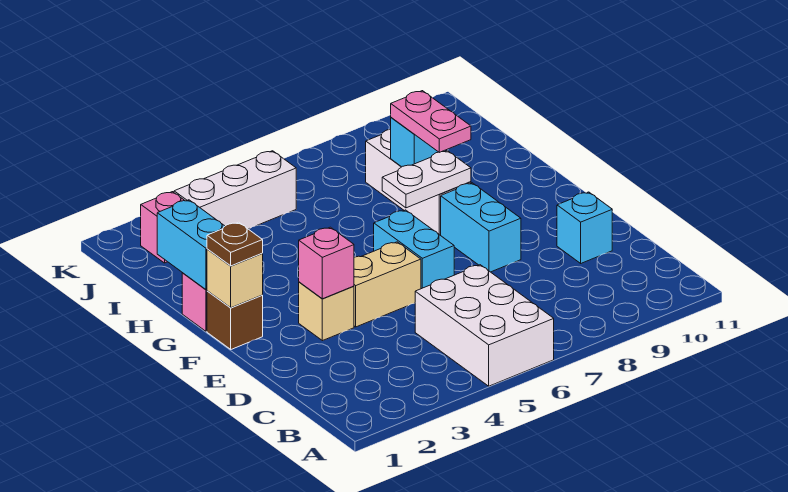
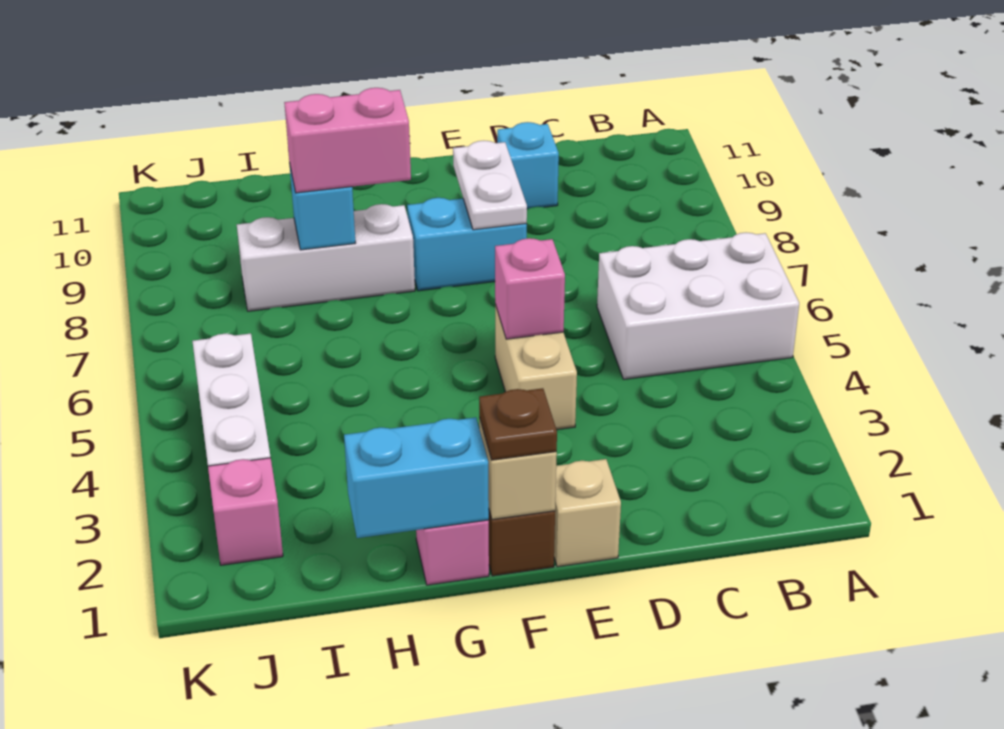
tan 1x1 brick [299,282,354,341] -> tan 1x1 brick moved to [554,459,621,567]
pink 1x1 brick [299,227,354,299] -> pink 1x1 brick moved to [495,238,565,339]
cyan 1x2 brick [374,210,454,289] -> none
white 1x2 plate [382,151,471,208] -> white 1x2 plate moved to [453,141,527,230]
pink 1x2 plate [391,91,471,152] -> pink 1x2 brick [284,88,411,193]

